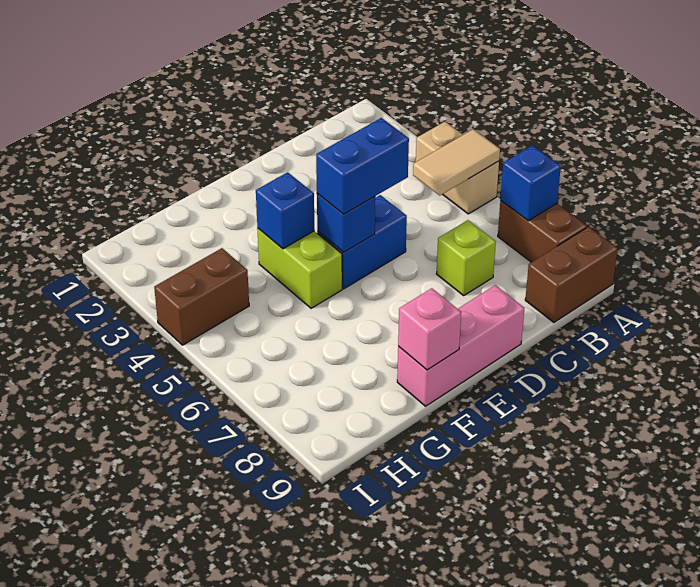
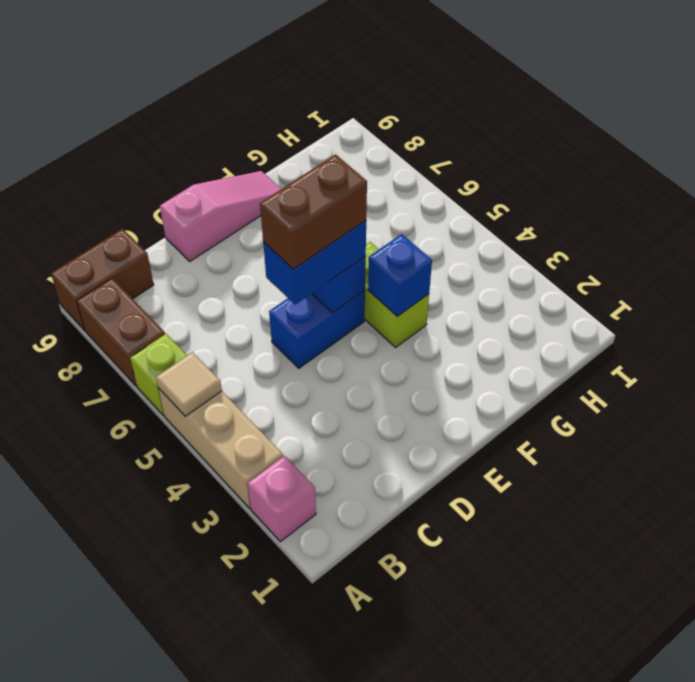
tan 1x2 brick [416,122,499,214] -> tan 1x3 brick [158,388,283,508]
tan 1x2 tile [413,129,500,195] -> tan 1x1 tile [156,352,222,416]
blue 1x1 brick [500,145,561,221] -> none
lime 1x1 brick [437,220,496,295] -> lime 1x1 brick moved to [130,334,187,415]
pink 1x3 brick [397,285,524,406] -> pink 1x3 slope [160,171,281,261]
pink 1x1 brick [398,288,461,370] -> pink 1x1 brick moved to [248,456,316,542]
brown 1x2 brick [154,248,249,345] -> brown 1x2 brick moved to [260,154,367,269]

